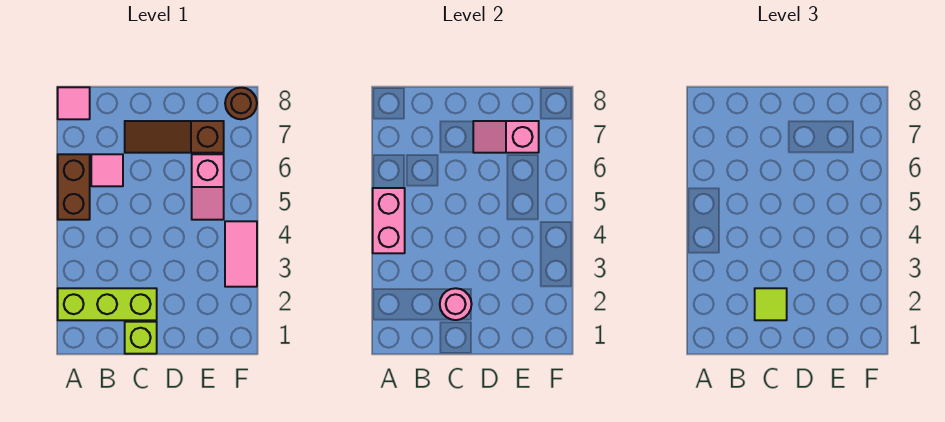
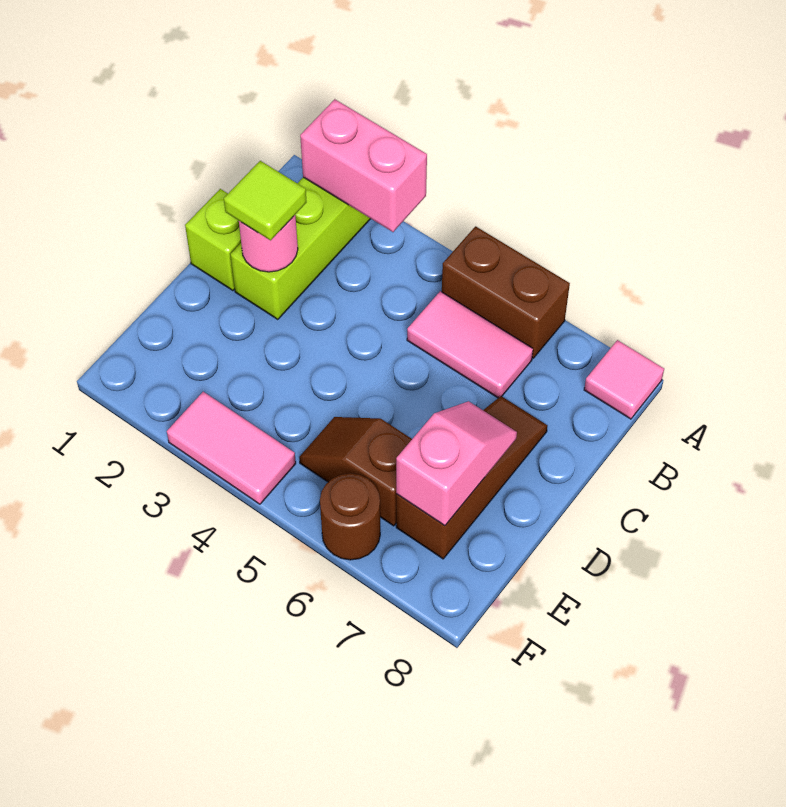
pink 1x2 brick [373,188,405,253] -> pink 1x2 brick moved to [300,99,427,232]
pink 1x1 tile [91,154,123,186] -> pink 1x2 tile [407,291,533,398]
pink 1x2 slope [192,154,224,220] -> brown 1x2 slope [299,417,412,526]
brown 1x1 round brick [225,88,257,119] -> brown 1x1 round brick moved to [320,473,380,560]

